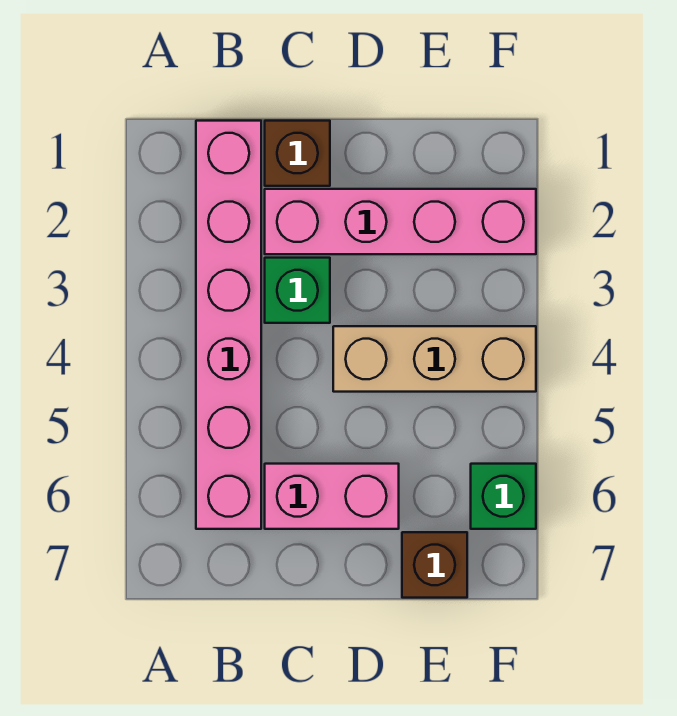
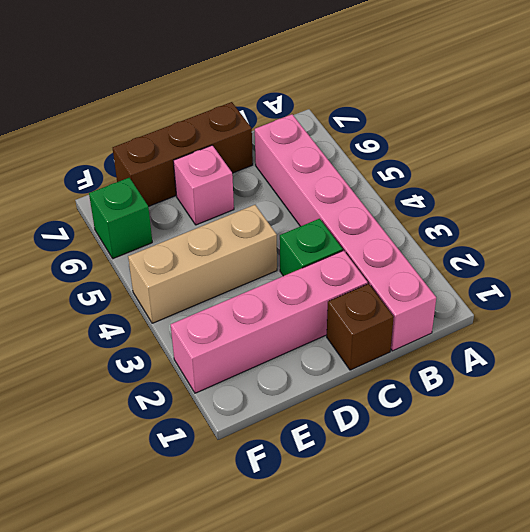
pink 1x2 brick [265,464,399,529] -> pink 1x1 brick [173,145,234,225]
brown 1x1 brick [402,532,467,598] -> brown 1x3 brick [113,102,253,207]

